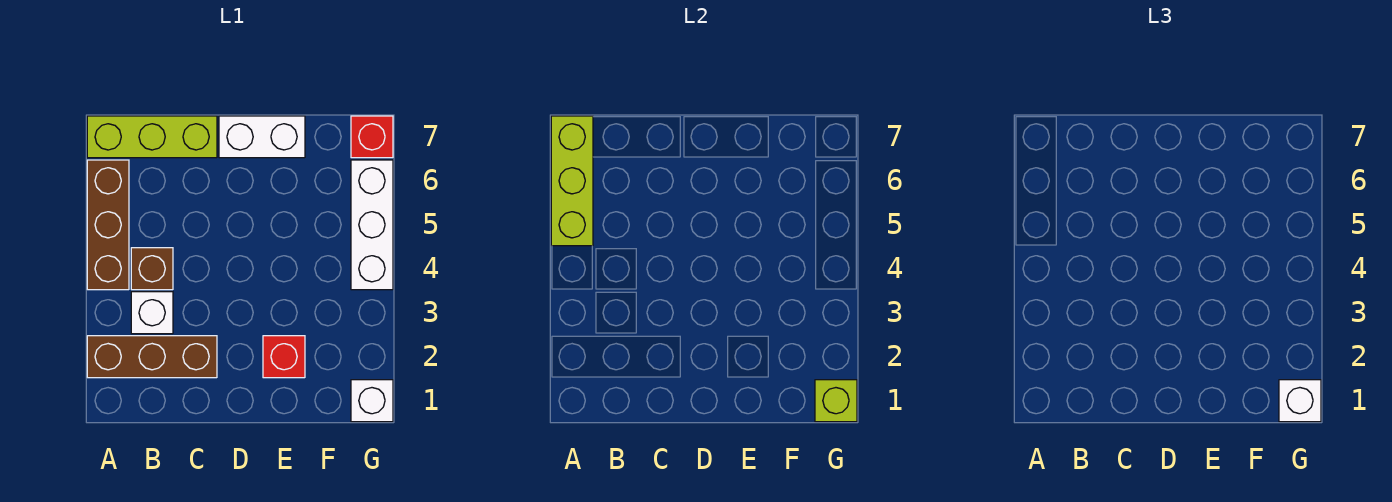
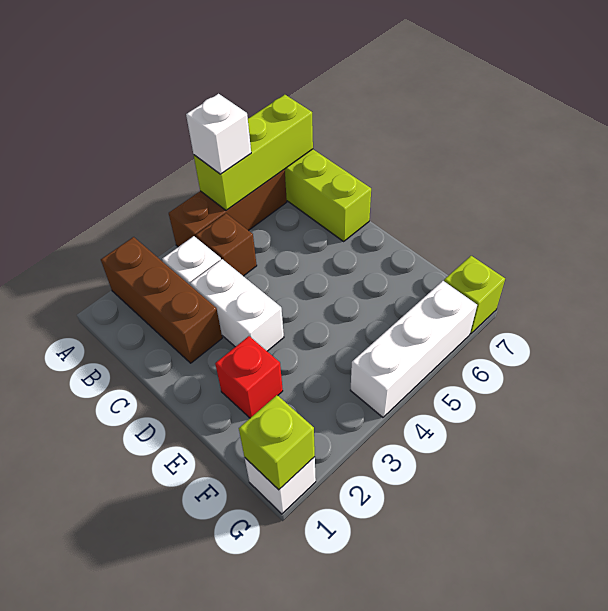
white 1x2 brick [219,116,305,158] -> white 1x2 brick moved to [190,259,284,351]
white 1x1 brick [1279,380,1321,422] -> white 1x1 brick moved to [186,94,251,174]
red 1x1 brick [351,116,393,158] -> lime 1x1 brick [444,256,505,334]

